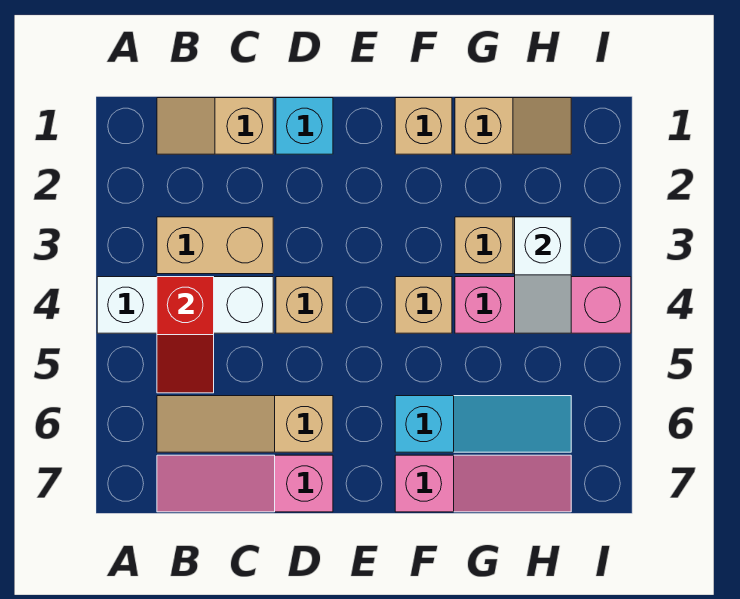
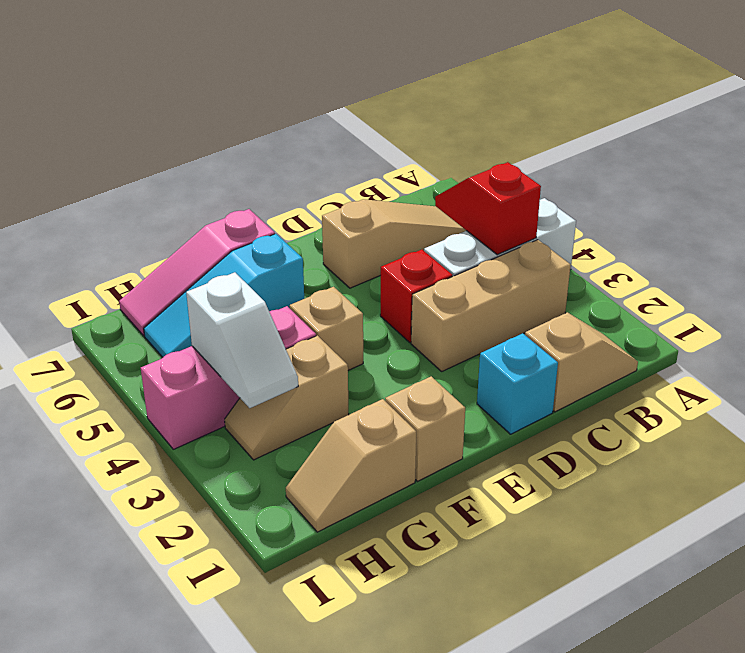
tan 1x2 brick [157,217,273,274] -> tan 1x3 brick [411,240,571,371]
pink 1x3 slope [157,455,333,512] -> none
tan 1x1 brick [276,277,333,333] -> red 1x1 brick [380,250,452,342]
white 1x2 slope [515,217,571,333] -> white 1x2 slope turned to [186,272,298,408]

